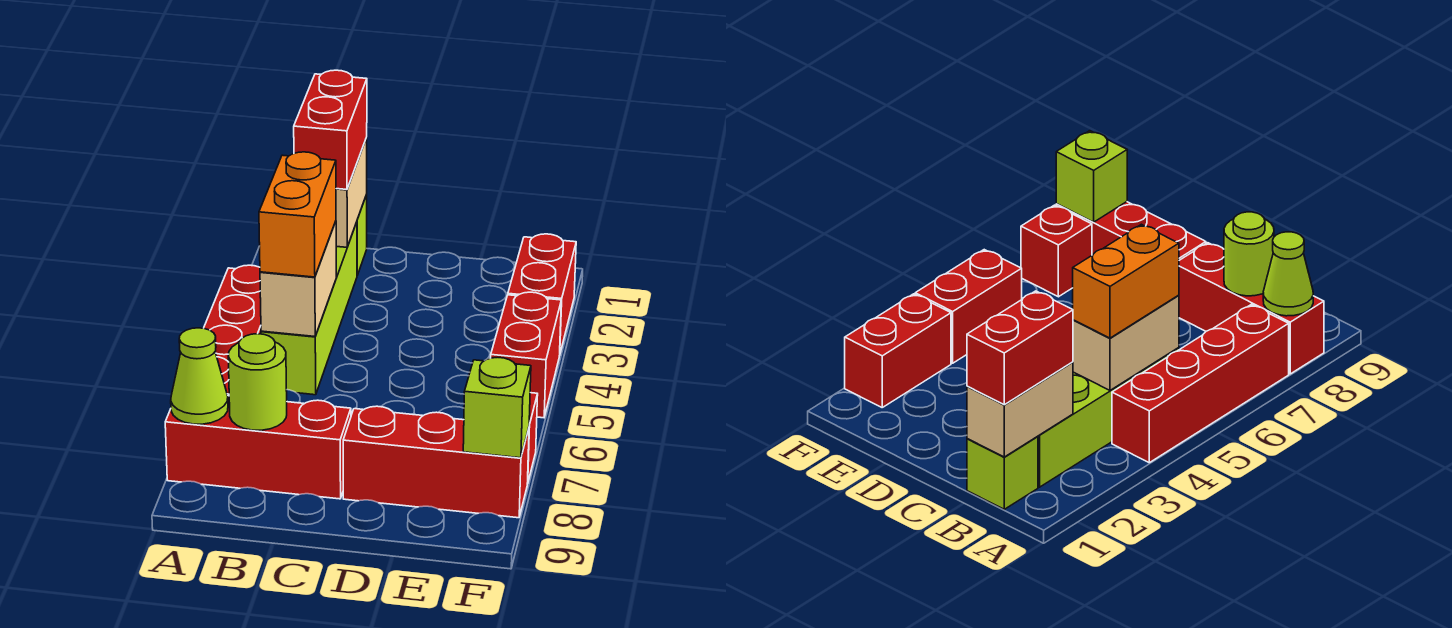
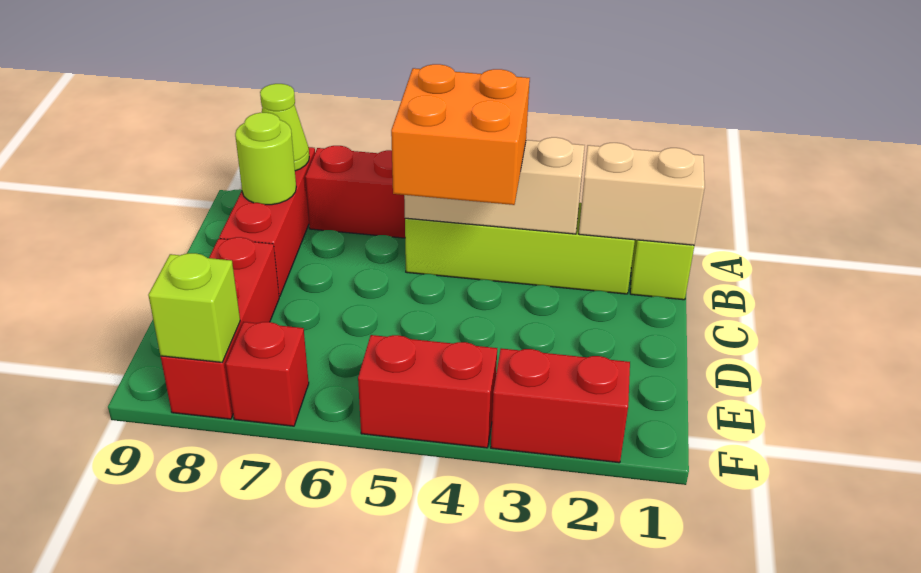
red 1x2 brick [294,70,367,189] -> none
tan 1x2 brick [260,221,336,337] -> tan 1x3 brick [404,137,585,234]
orange 1x2 brick [259,152,336,277] -> orange 2x2 brick [391,64,530,205]

